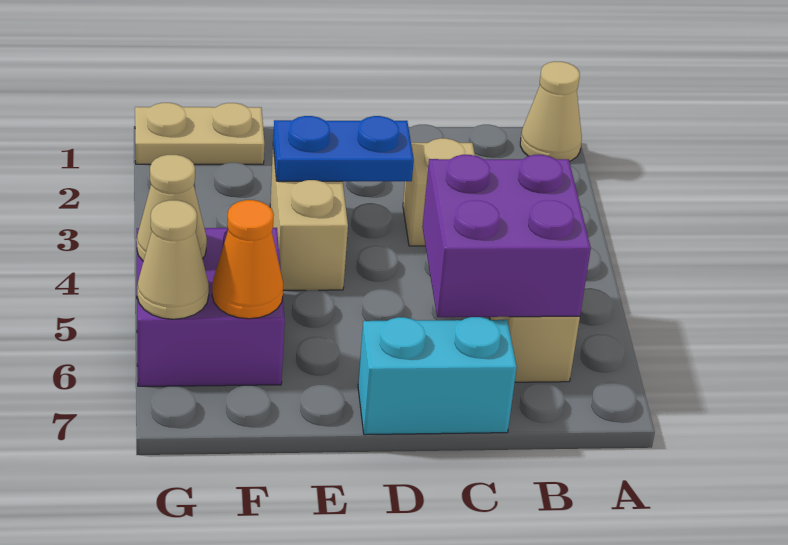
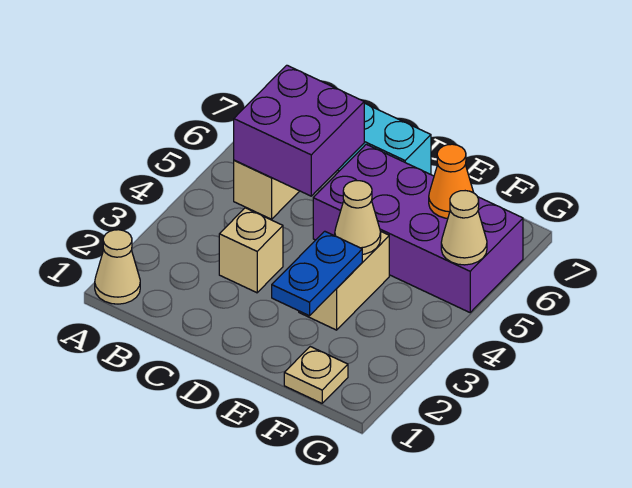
blue 1x2 plate [273,116,414,181] -> blue 1x2 plate turned to [272,231,362,316]
tan 1x2 plate [135,103,265,164] -> tan 1x1 plate [284,347,348,403]
purple 2x2 brick [137,228,285,386] -> purple 2x4 brick [313,144,523,312]
tan 1x1 cone [137,200,209,319] -> tan 1x1 cone moved to [335,181,381,254]

